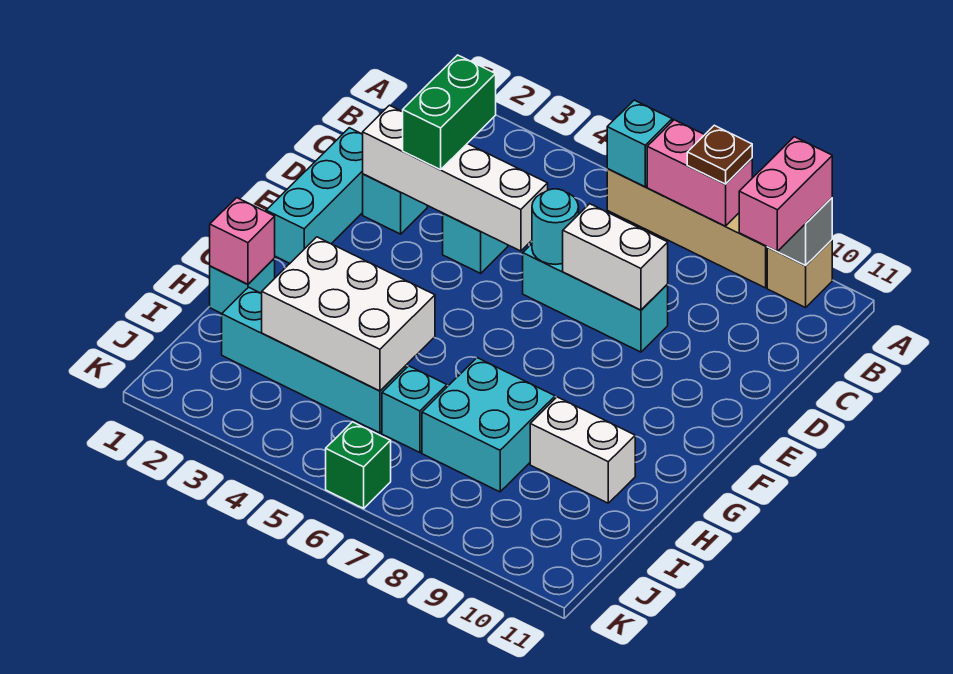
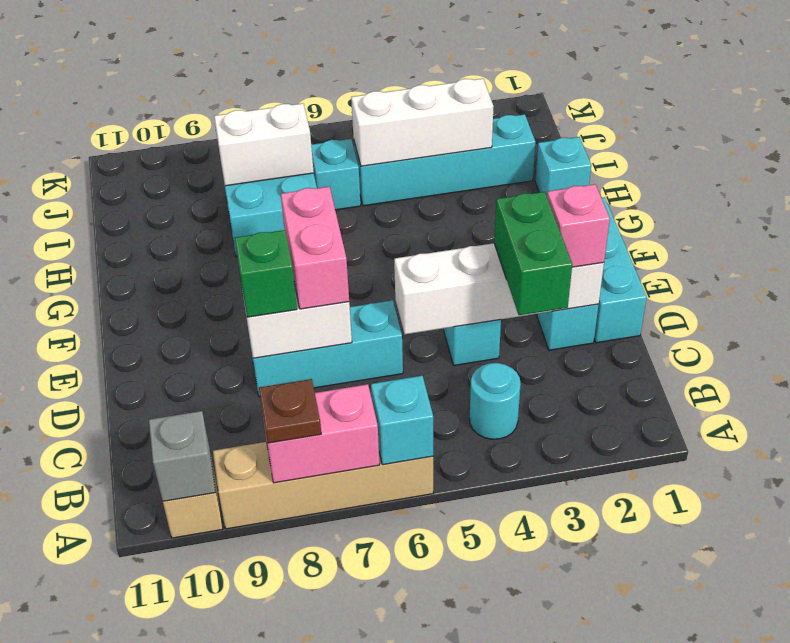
pink 1x2 brick [739,137,832,251] -> pink 1x2 brick moved to [281,187,349,309]
cyan 1x1 round brick [532,189,579,264] -> cyan 1x1 round brick moved to [470,363,521,439]
pink 1x1 brick [210,198,275,284] -> pink 1x1 brick moved to [547,184,610,267]
white 2x3 brick [262,237,435,391] -> white 1x3 brick [351,79,493,166]
white 1x2 brick [530,397,635,503] -> white 1x2 brick moved to [214,103,314,186]
green 1x1 brick [326,422,391,508] -> green 1x1 brick moved to [235,230,297,317]

